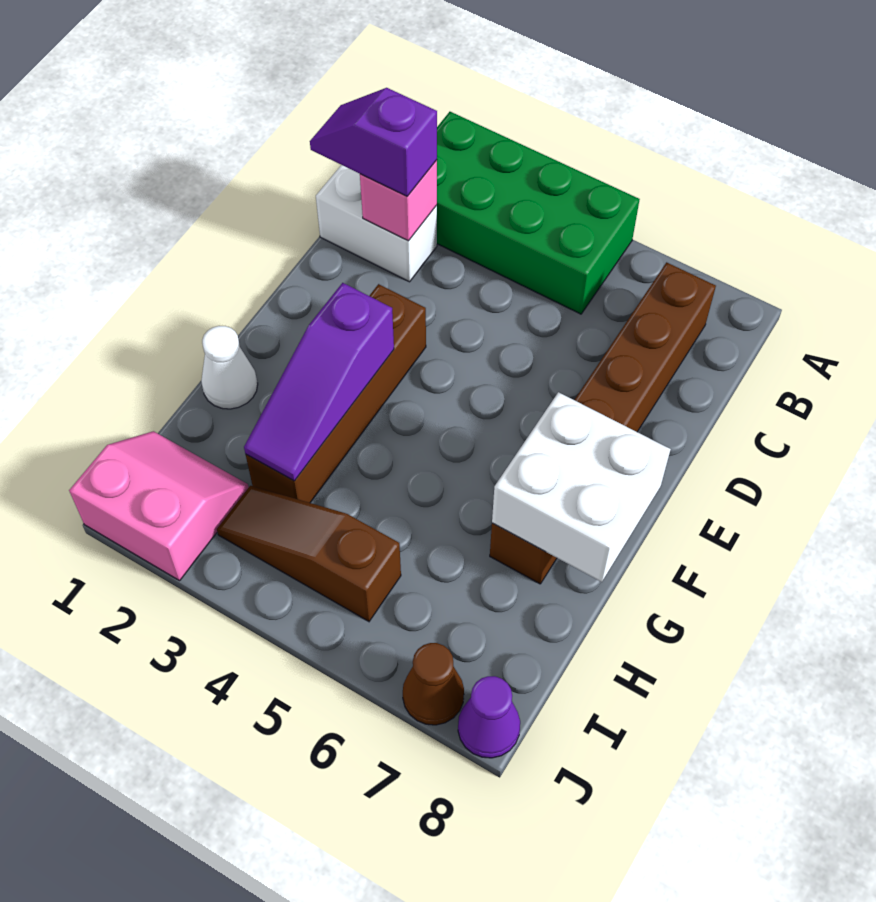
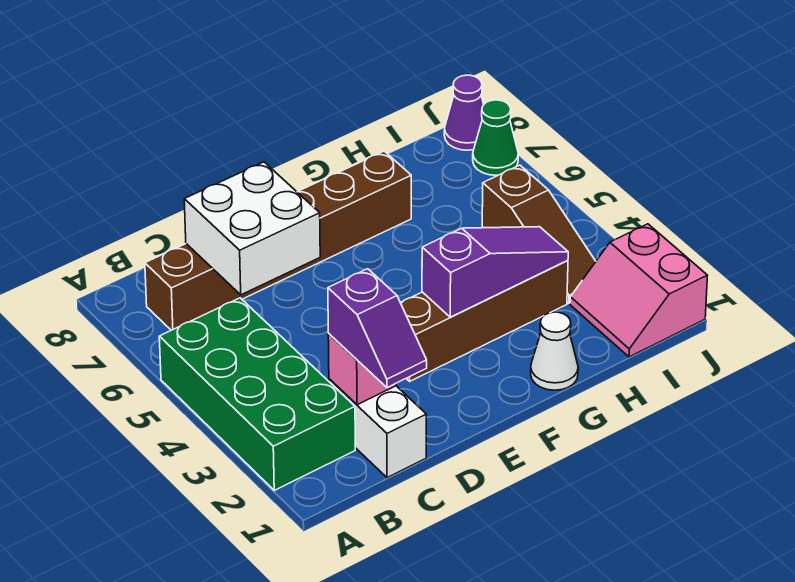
white 2x2 brick [492,392,671,582] -> white 2x2 brick moved to [184,162,320,295]
brown 1x1 cone [403,643,464,725] -> green 1x1 cone [473,100,518,175]

